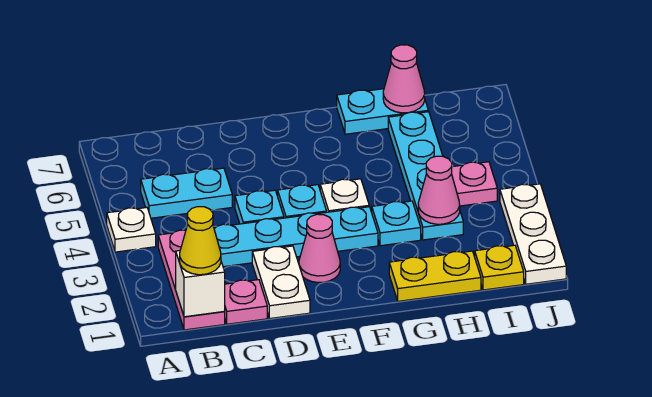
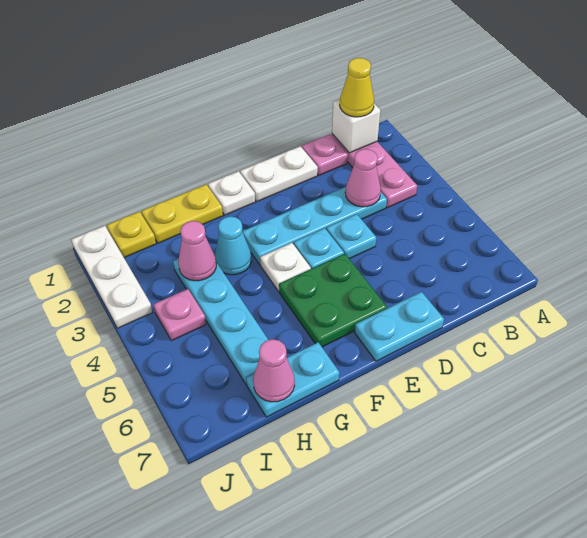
white 1x1 plate [107,208,156,252] -> white 1x1 plate moved to [208,171,255,215]
cyan 1x2 plate [141,168,232,218] -> cyan 1x2 plate moved to [355,292,444,361]
white 1x2 plate [252,246,310,318] -> white 1x2 plate turned to [240,146,318,202]
pink 1x1 cone [299,214,340,282] -> pink 1x1 cone moved to [345,149,381,207]
none -> green 2x2 plate [279,254,387,347]
cyan 1x1 plate [372,201,421,246] -> cyan 1x1 cone [215,216,251,275]

